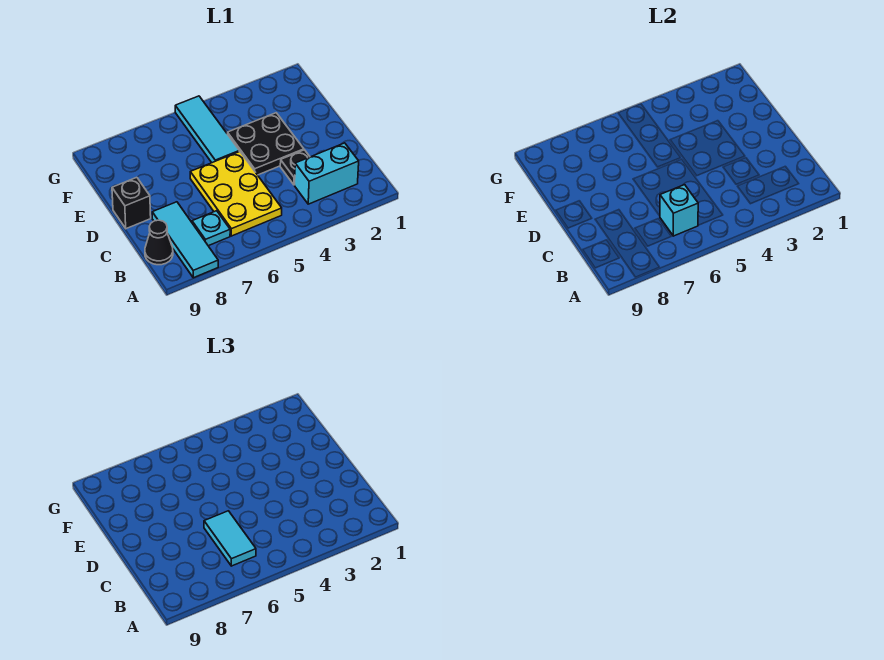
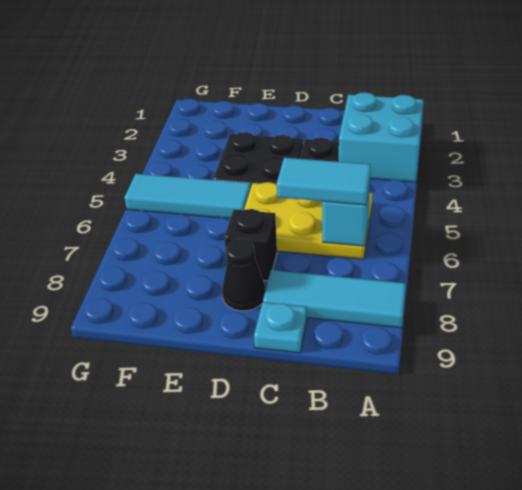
cyan 1x2 brick [295,143,359,204] -> cyan 2x2 brick [339,92,424,182]
cyan 1x1 plate [192,211,230,246] -> cyan 1x1 plate moved to [254,302,307,353]
black 1x1 cone [145,220,173,265] -> black 1x1 cone moved to [222,239,266,311]
black 1x1 brick [112,177,151,229] -> black 1x1 brick moved to [224,209,277,281]

